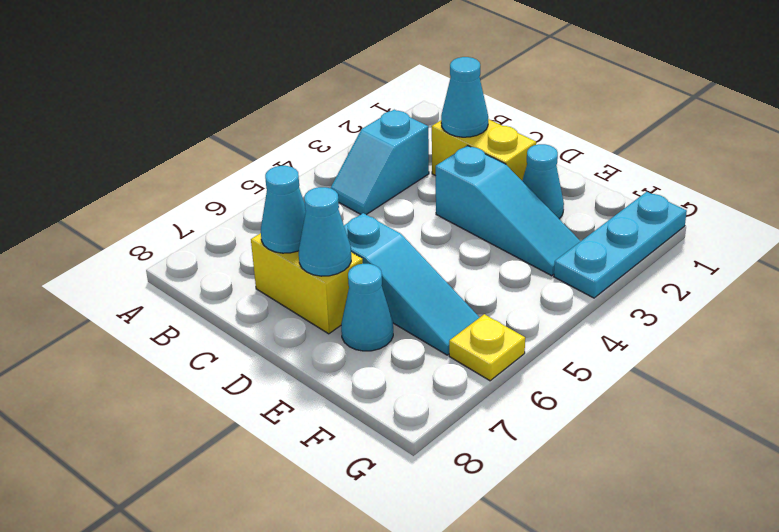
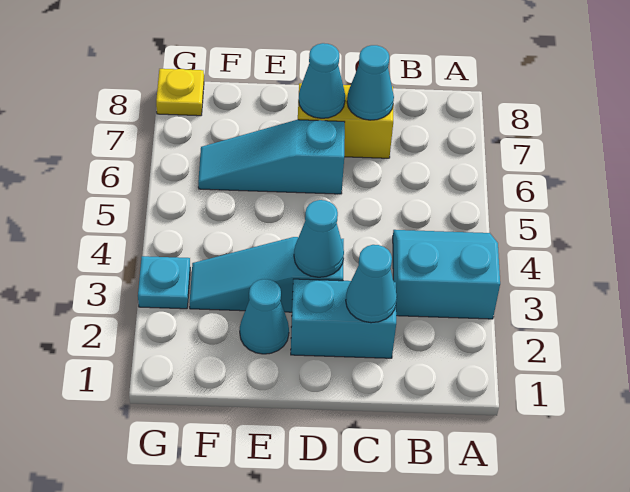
cyan 1x2 slope [331,110,429,215] -> cyan 2x2 slope [393,230,500,319]
yellow 1x2 brick [432,119,536,180] -> cyan 1x2 brick [291,279,396,358]
cyan 1x1 cone [341,264,393,351] -> cyan 1x1 cone moved to [294,200,344,277]
cyan 1x3 plate [554,192,687,298] -> cyan 1x1 plate [138,256,190,309]
yellow 1x1 plate [449,314,525,381] -> yellow 1x1 plate moved to [156,69,204,116]

